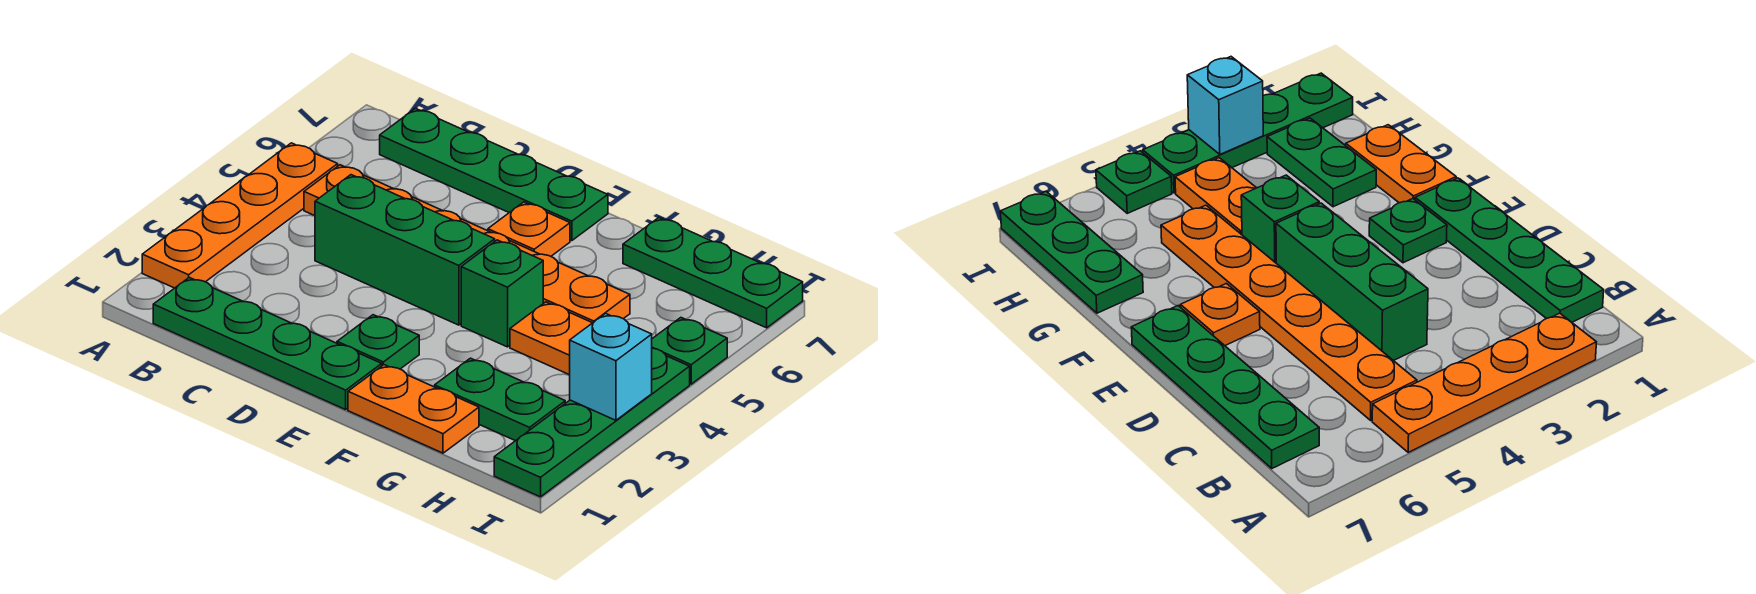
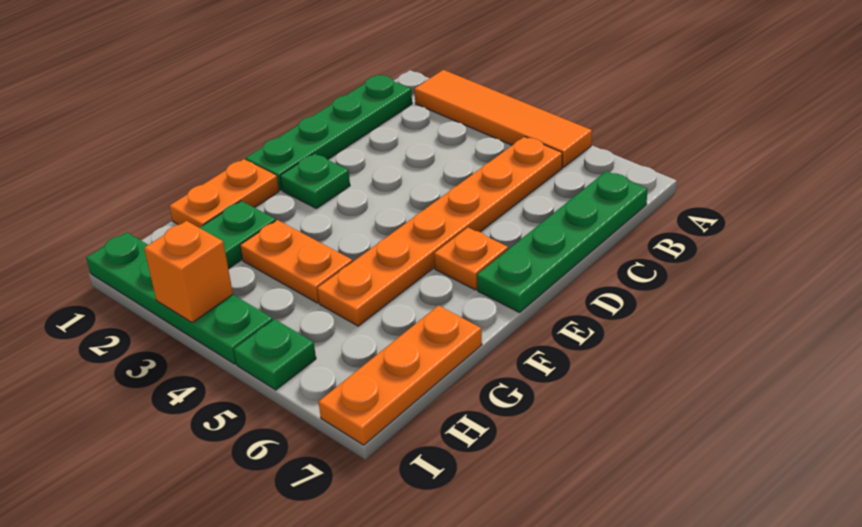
orange 1x4 plate [142,143,338,288] -> orange 1x4 tile [414,70,592,167]
green 1x3 brick [315,175,495,325] -> none
green 1x1 brick [461,240,543,347] -> none
orange 1x2 plate [510,302,592,375] -> orange 1x2 plate turned to [240,220,353,303]
green 1x3 plate [623,218,803,328] -> orange 1x3 plate [319,305,482,445]
cyan 1x1 brick [570,313,652,420] -> orange 1x1 brick [144,221,233,323]

